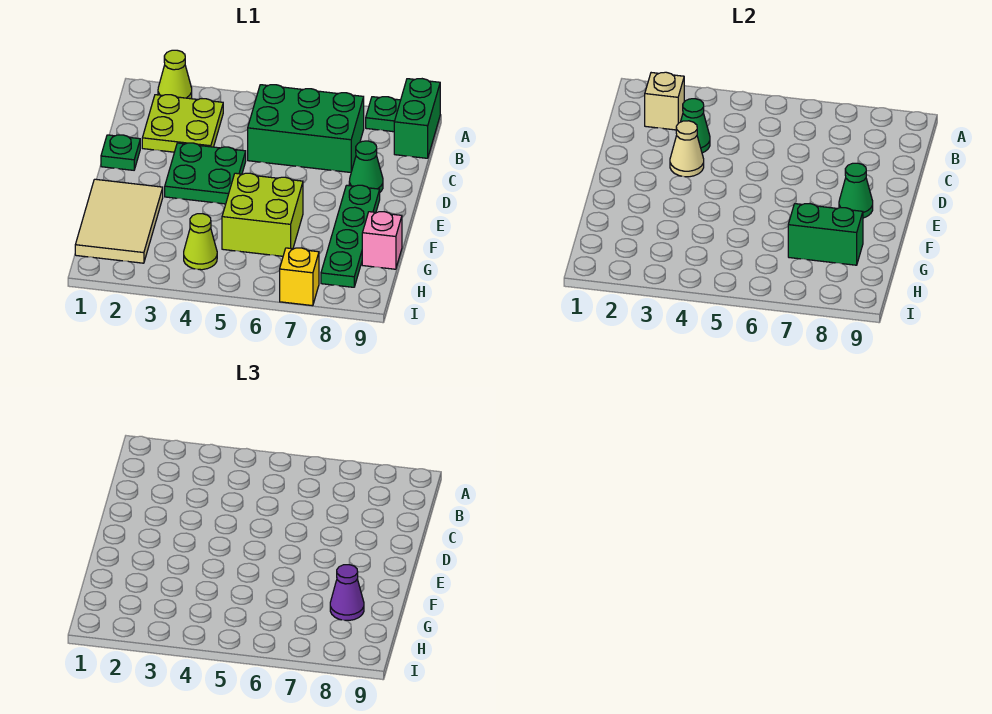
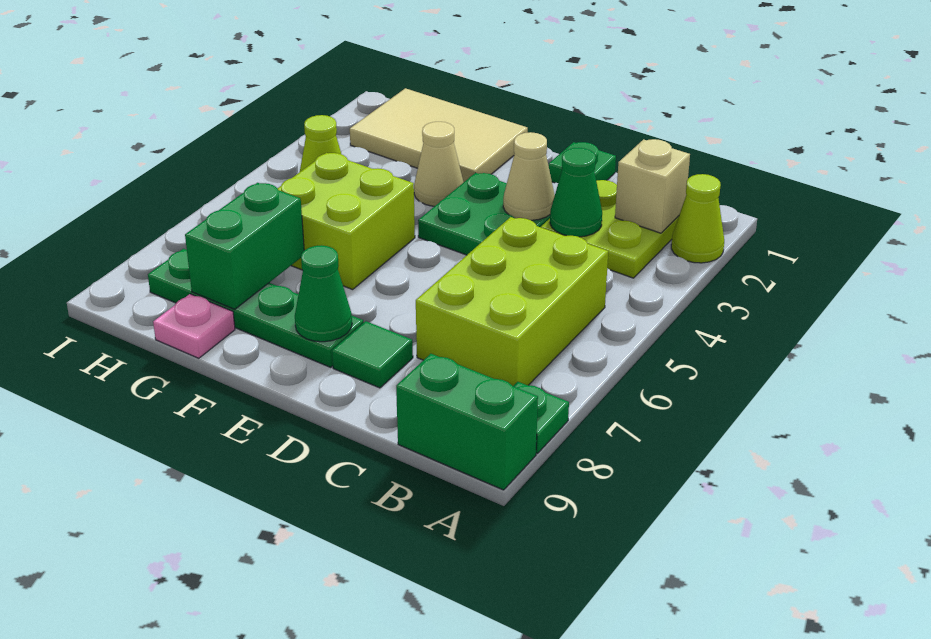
green 2x3 brick [248,85,364,172] -> lime 2x3 brick [416,217,608,386]
green 1x1 cone [349,141,383,192] -> green 1x1 tile [332,321,413,388]
none -> tan 1x1 cone [414,122,464,206]
purple 1x1 cone [330,565,364,620] -> none
pink 1x1 brick [362,212,402,269] -> pink 1x1 plate [153,294,235,358]
yellow 1x1 brick [280,248,319,306] -> none

